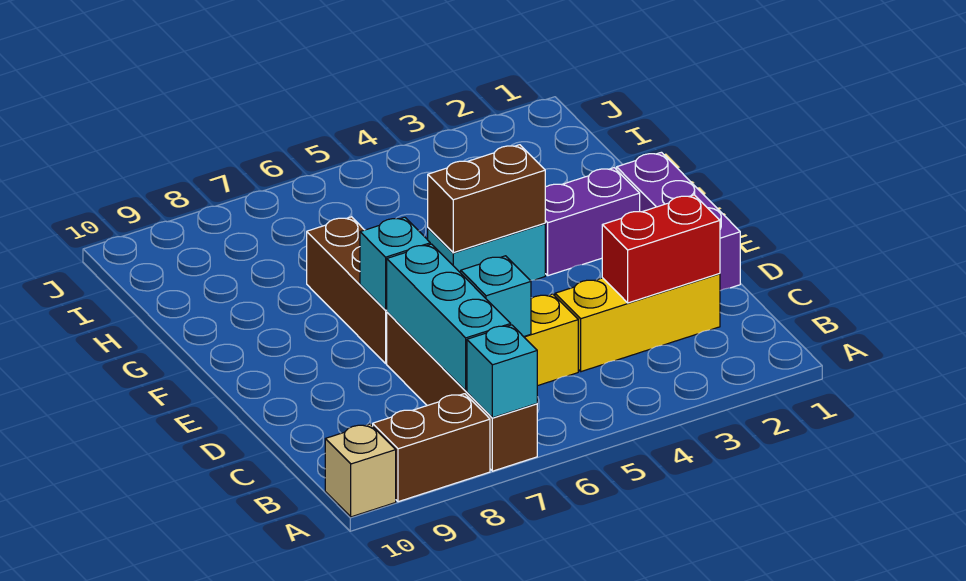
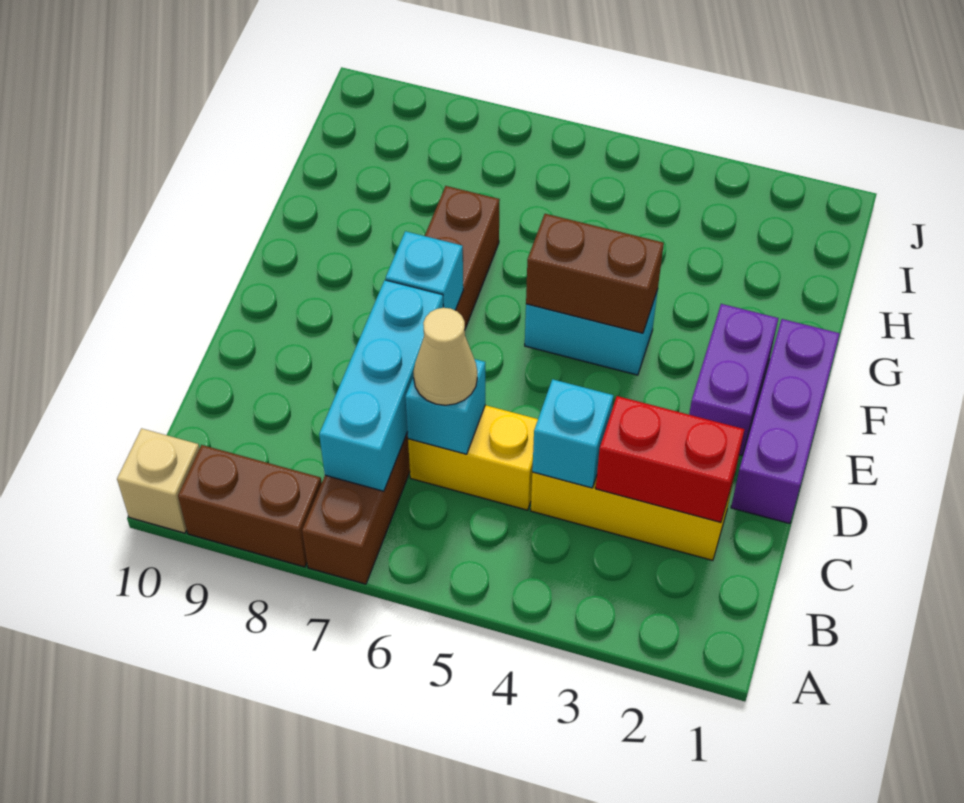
cyan 1x1 brick [467,325,537,418] -> cyan 1x1 brick moved to [532,379,613,488]
none -> tan 1x1 cone [413,308,477,405]
purple 1x2 brick [545,168,640,276] -> purple 1x2 brick turned to [689,304,778,455]

